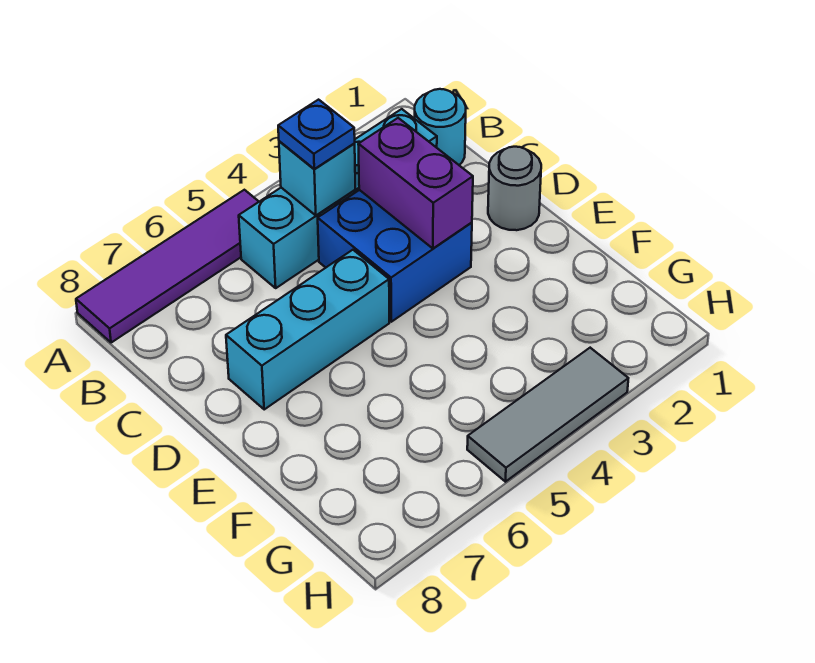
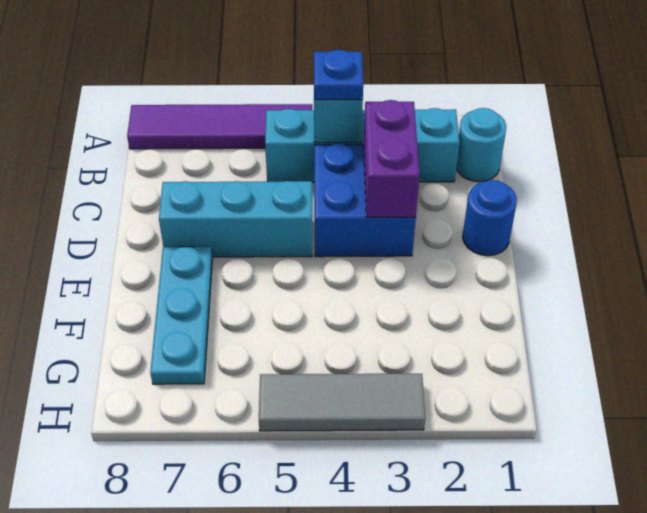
grey 1x1 round brick [488,147,541,230] -> blue 1x1 round brick [463,180,517,256]
none -> cyan 1x3 plate [150,247,212,384]

